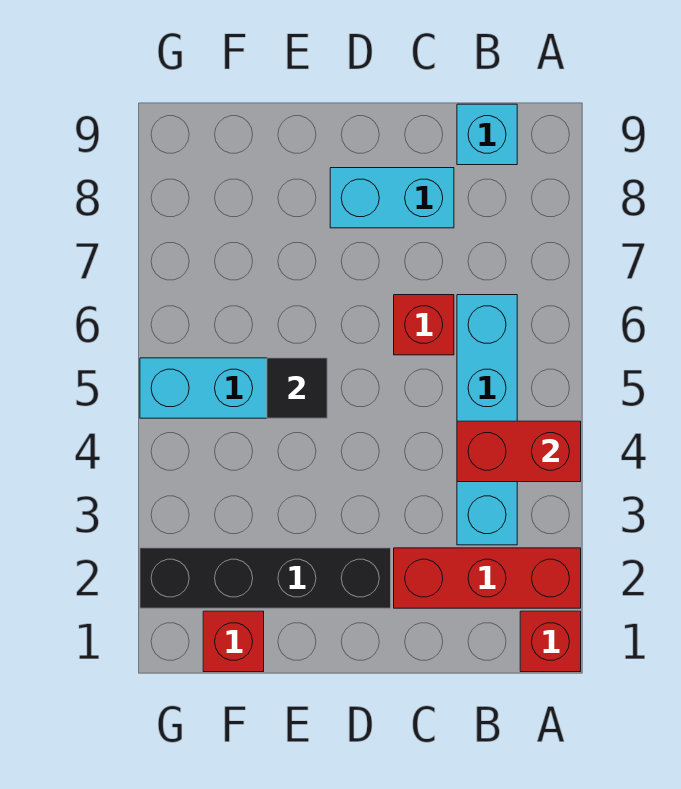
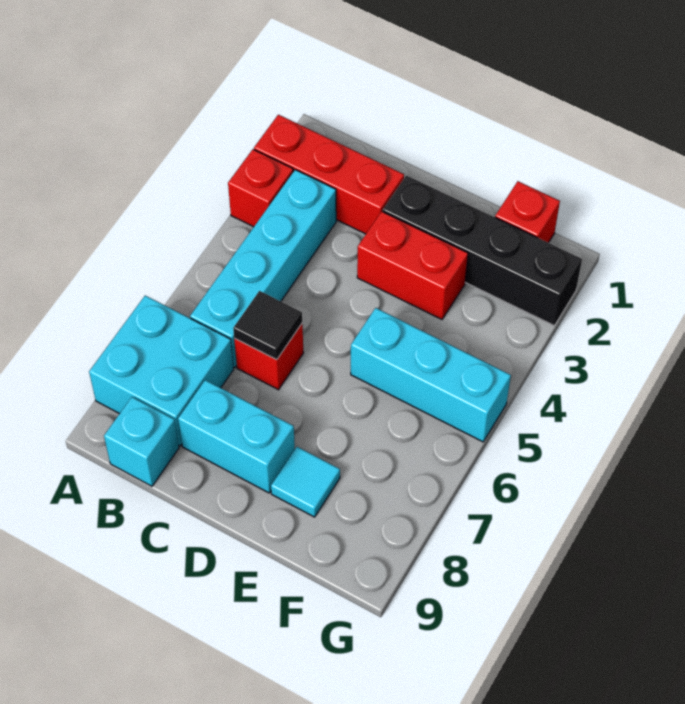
red 1x1 brick [520,611,581,672] -> red 1x1 brick moved to [228,149,293,227]
red 1x2 brick [457,421,581,482] -> red 1x2 brick moved to [357,211,468,319]
none -> cyan 2x2 brick [89,296,234,446]
black 1x1 tile [267,358,327,418] -> black 1x1 tile moved to [233,291,302,360]
none -> cyan 1x1 tile [271,447,340,517]

